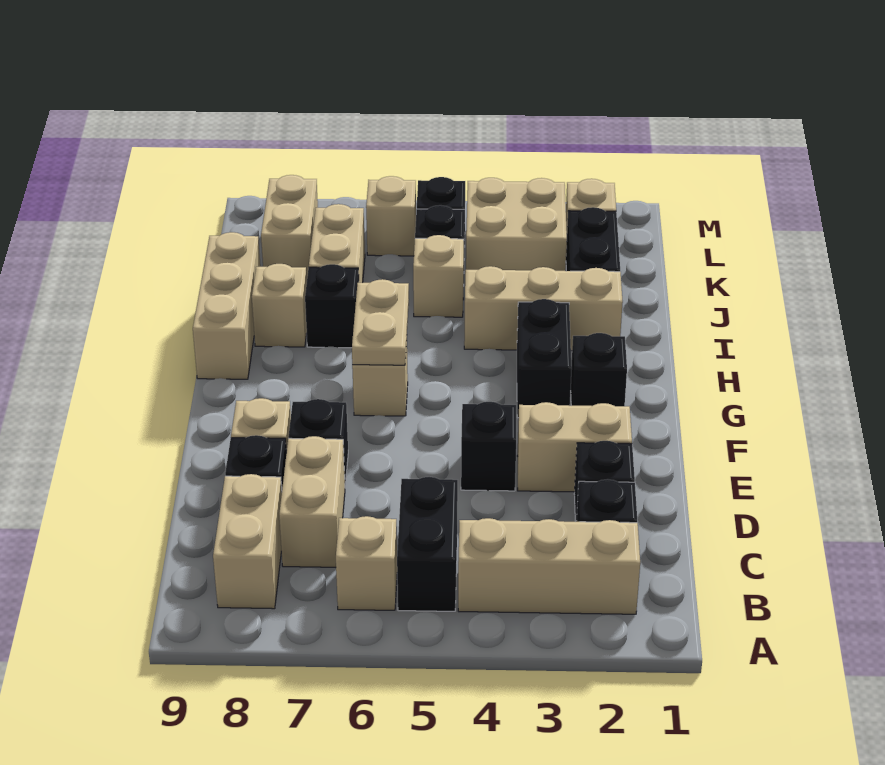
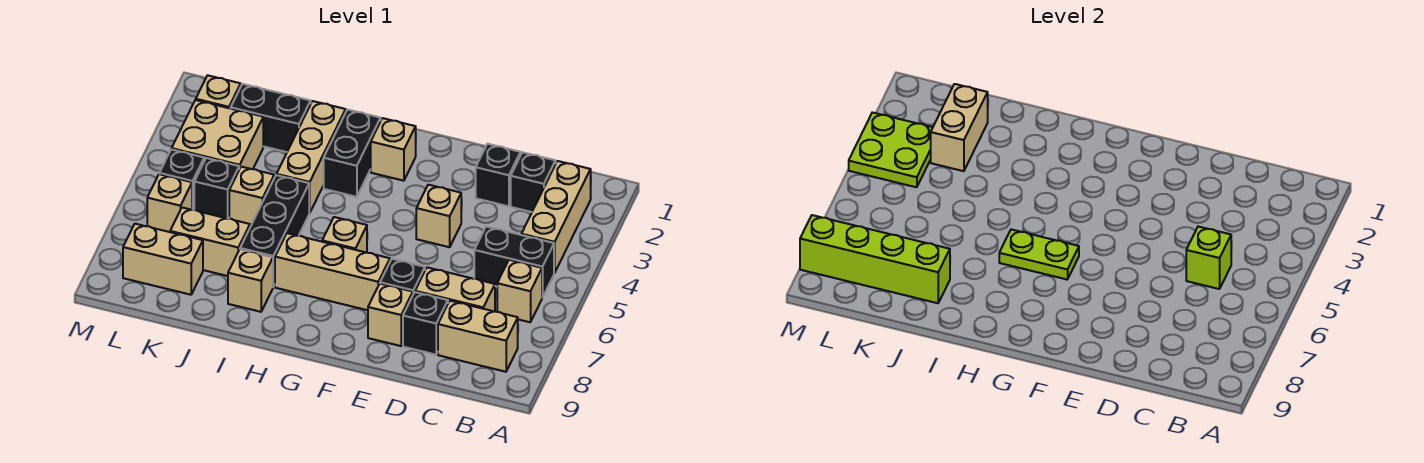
none -> lime 1x1 brick [1186,227,1231,289]
tan 1x2 brick [517,402,632,492] -> tan 1x2 brick moved to [931,84,988,171]
black 1x1 brick [461,402,516,491] -> tan 1x1 brick [416,185,461,247]
black 1x1 brick [571,333,627,406] -> tan 1x1 brick [371,118,416,181]
black 1x2 brick [517,299,572,418] -> black 1x2 brick turned to [324,110,381,197]
tan 1x2 plate [352,279,409,365] -> lime 1x2 plate [999,229,1079,279]
tan 1x3 brick [193,232,260,379] -> tan 1x3 brick moved to [275,233,390,310]
black 1x1 brick [305,264,359,348] -> black 1x3 brick [240,175,309,287]
none -> lime 1x4 brick [800,215,950,303]
none -> lime 2x2 plate [849,112,933,187]

